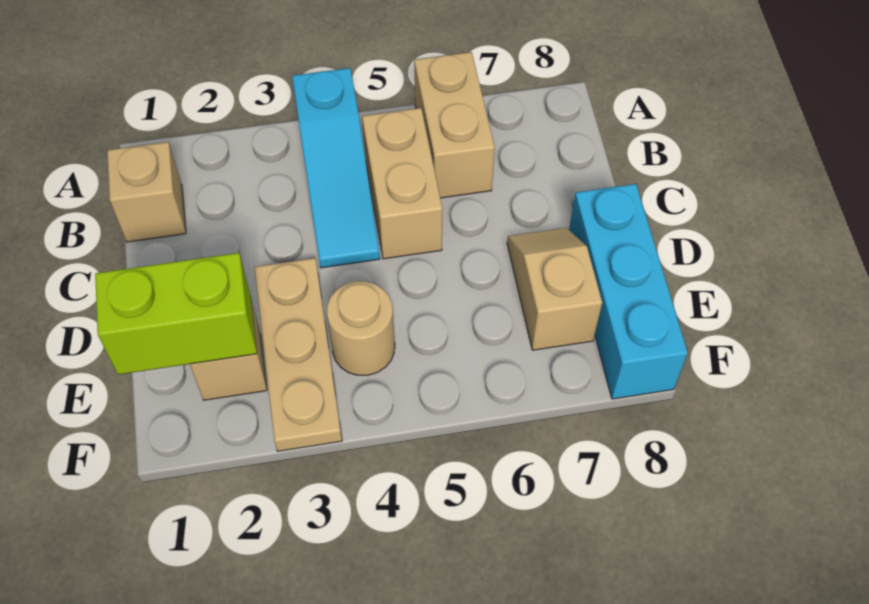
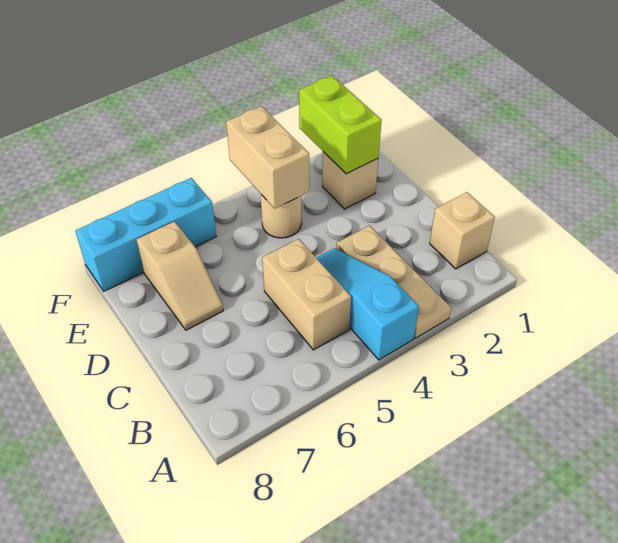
tan 1x2 brick [414,52,495,198] -> tan 1x2 brick moved to [226,106,309,208]
tan 1x3 plate [255,258,342,451] -> tan 1x3 plate moved to [336,226,451,338]
cyan 1x3 brick [569,184,688,399] -> cyan 1x3 brick turned to [75,178,216,291]
lime 1x2 brick [95,253,257,375] -> lime 1x2 brick turned to [299,76,382,174]

